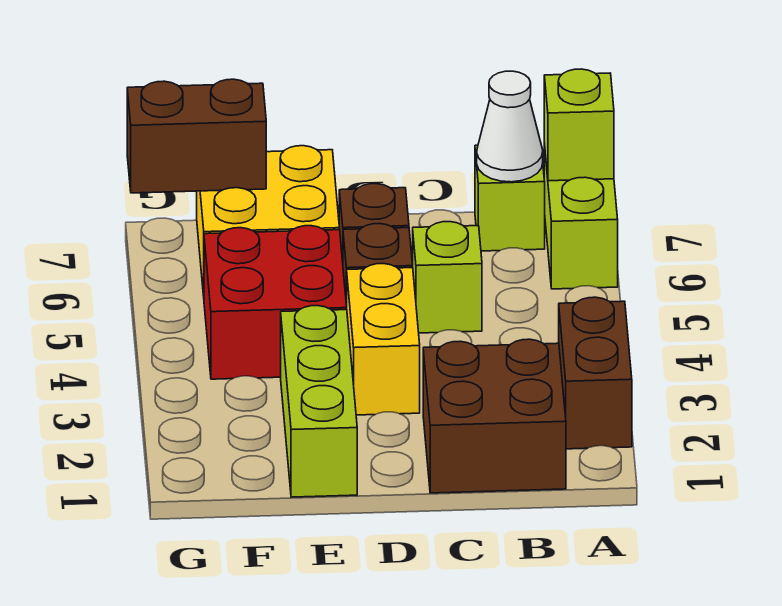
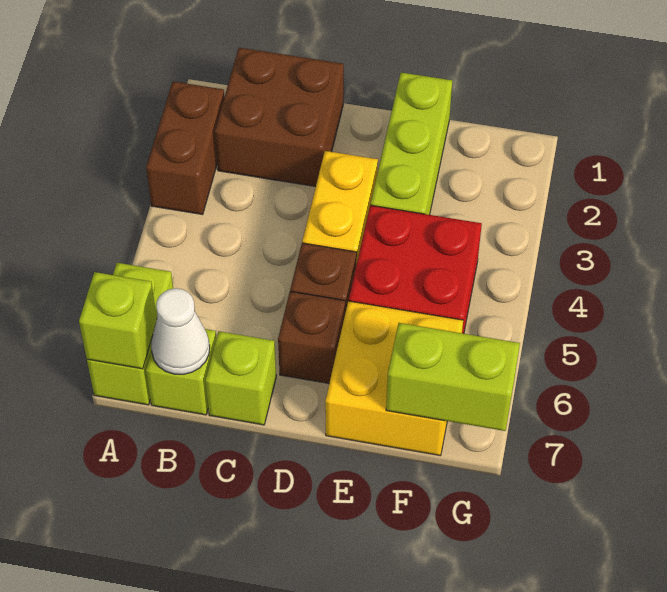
lime 1x1 brick [413,222,482,333] -> lime 1x1 brick moved to [205,331,276,425]
brown 1x2 brick [127,79,266,193] -> lime 1x2 brick [386,323,520,431]

